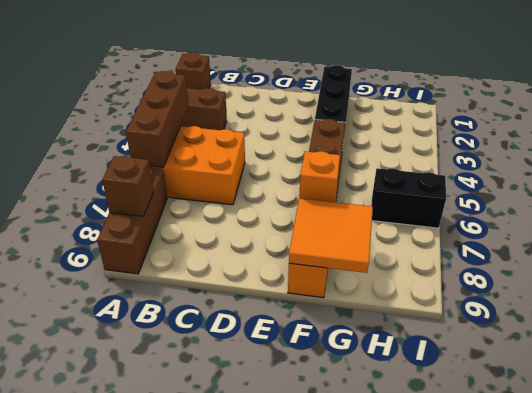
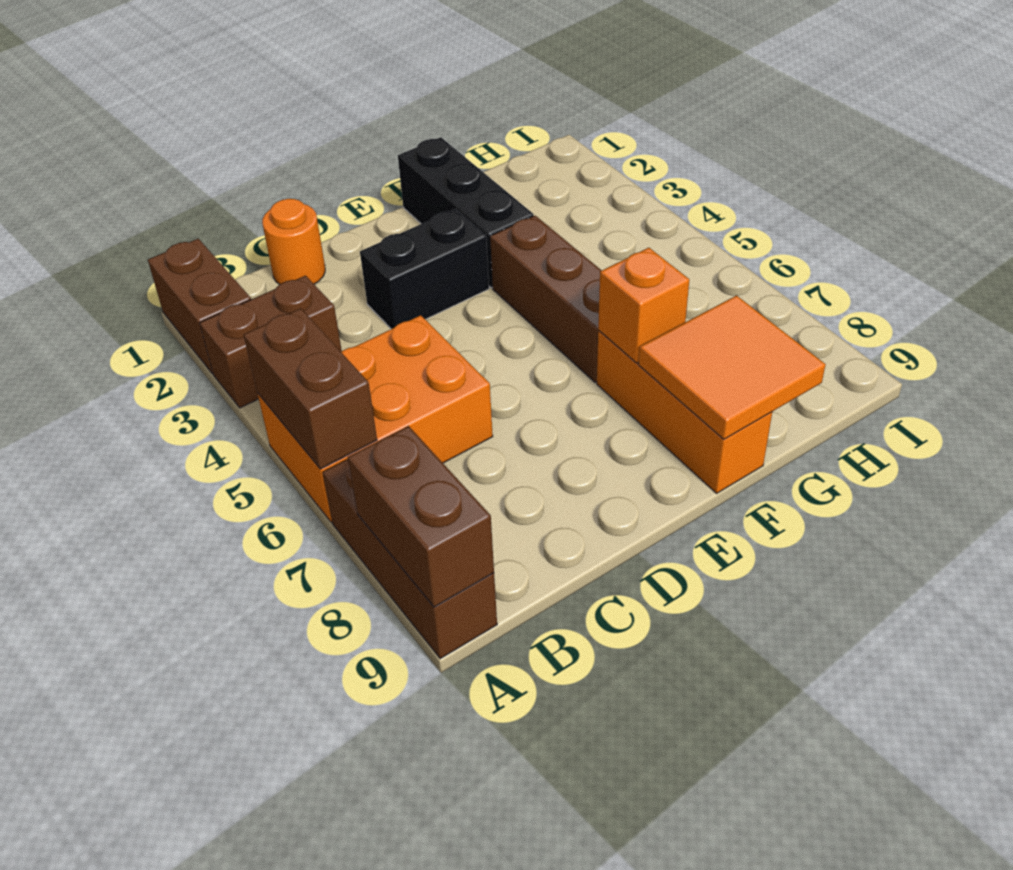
brown 1x1 brick [176,53,211,90] -> brown 1x2 brick [148,239,251,374]
brown 1x3 brick [126,71,188,167] -> brown 1x2 brick [244,308,377,469]
brown 1x1 brick [102,156,153,216] -> brown 1x2 brick [348,426,494,607]
none -> orange 1x1 round brick [262,199,325,284]
black 1x2 brick [371,168,446,228] -> black 1x2 brick moved to [360,209,489,329]

